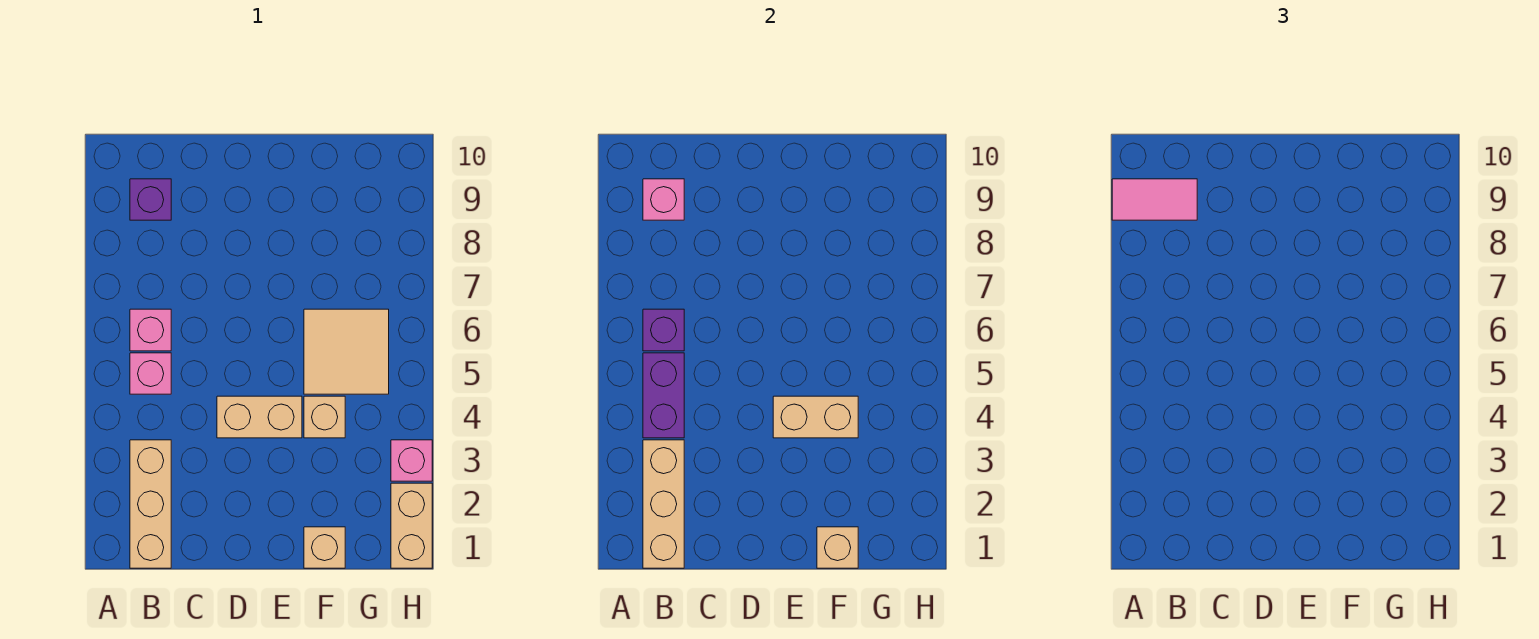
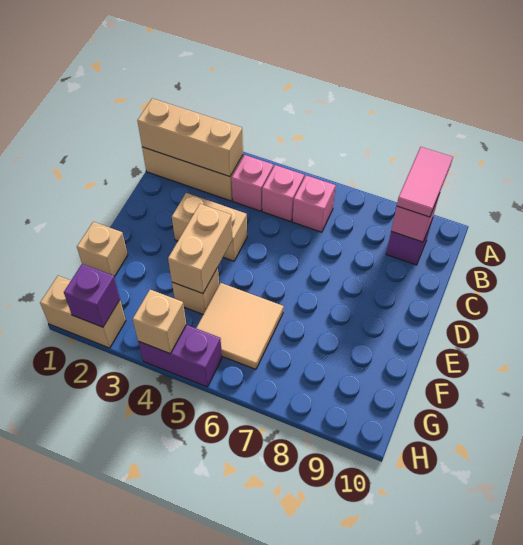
purple 1x2 brick [643,353,684,438] -> purple 1x2 brick moved to [138,325,222,387]
purple 1x1 brick [643,309,684,351] -> purple 1x1 brick moved to [64,264,120,327]
tan 1x2 brick [217,396,302,438] -> tan 1x2 brick turned to [172,193,247,261]
tan 1x1 brick [817,527,858,568] -> tan 1x1 brick moved to [133,290,186,354]
pink 1x1 brick [391,440,432,481] -> pink 1x1 brick moved to [232,155,273,211]

